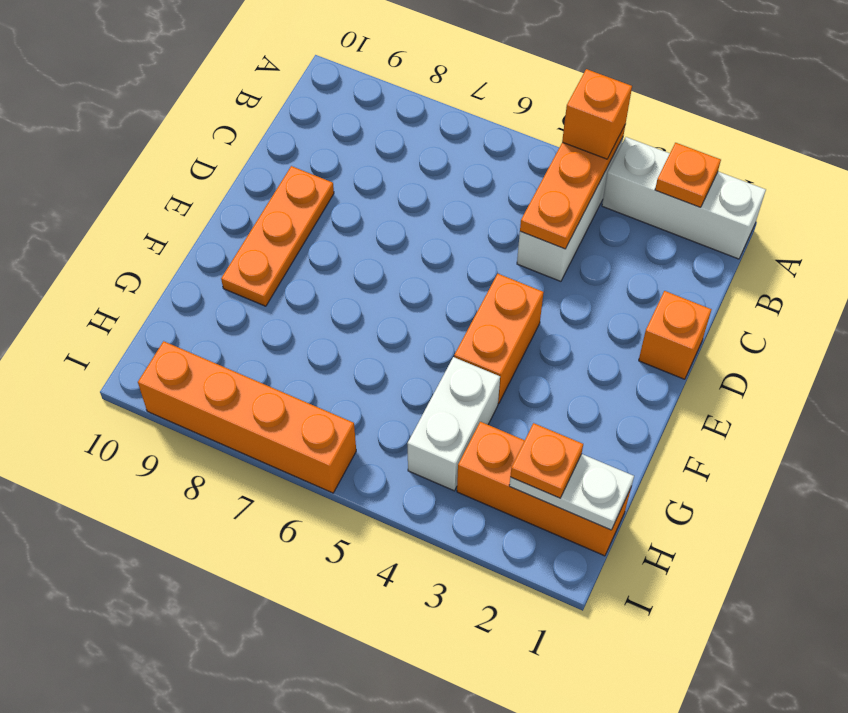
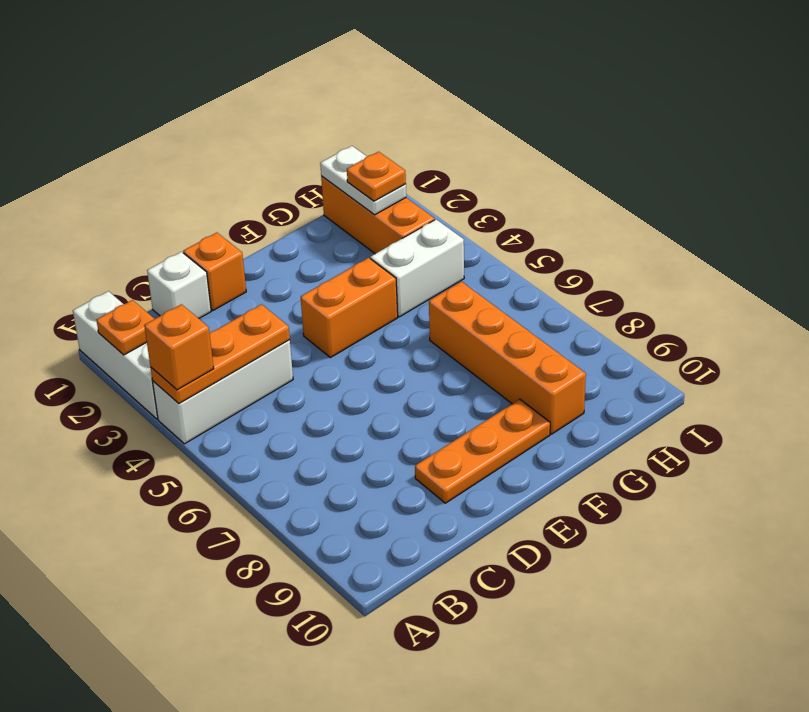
none -> white 1x1 brick [147,252,211,318]
orange 1x4 brick [138,341,356,493] -> orange 1x4 brick moved to [429,282,586,434]

